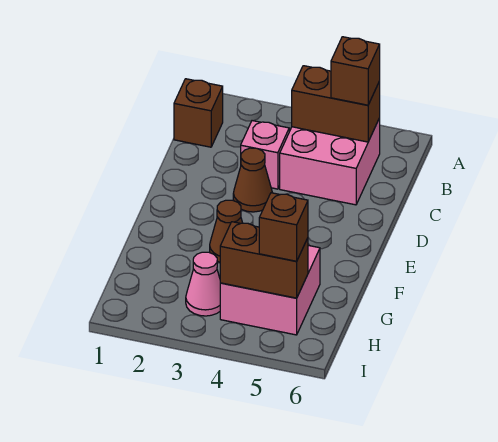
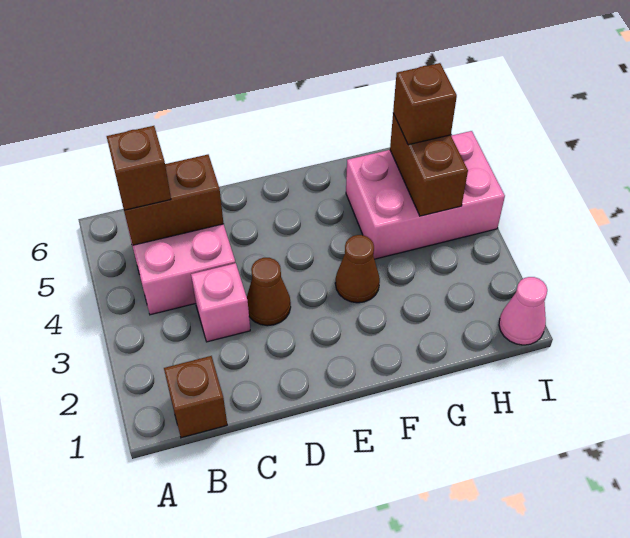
brown 1x2 brick [292,66,380,142] -> brown 1x2 brick turned to [119,155,224,245]
pink 2x2 brick [220,245,320,335] -> pink 2x3 brick [346,131,505,259]
pink 1x1 cone [186,252,220,316] -> pink 1x1 cone moved to [499,277,547,345]

